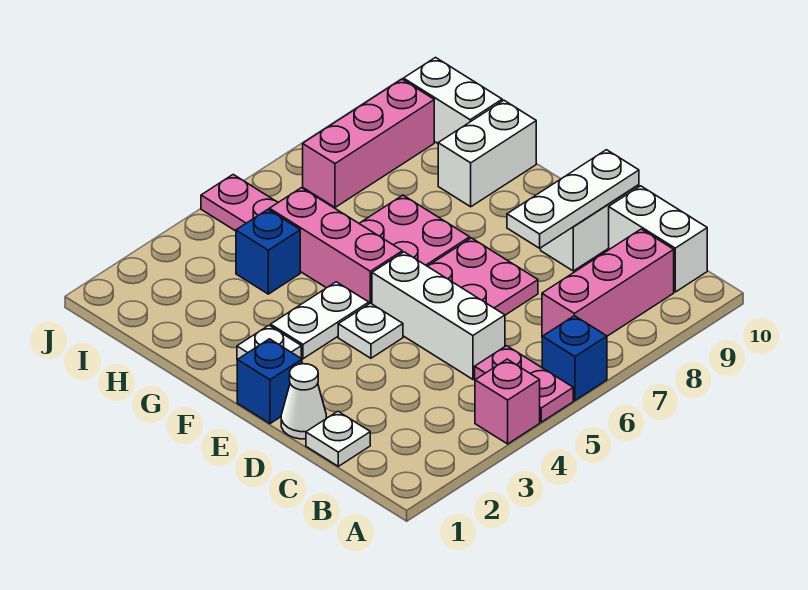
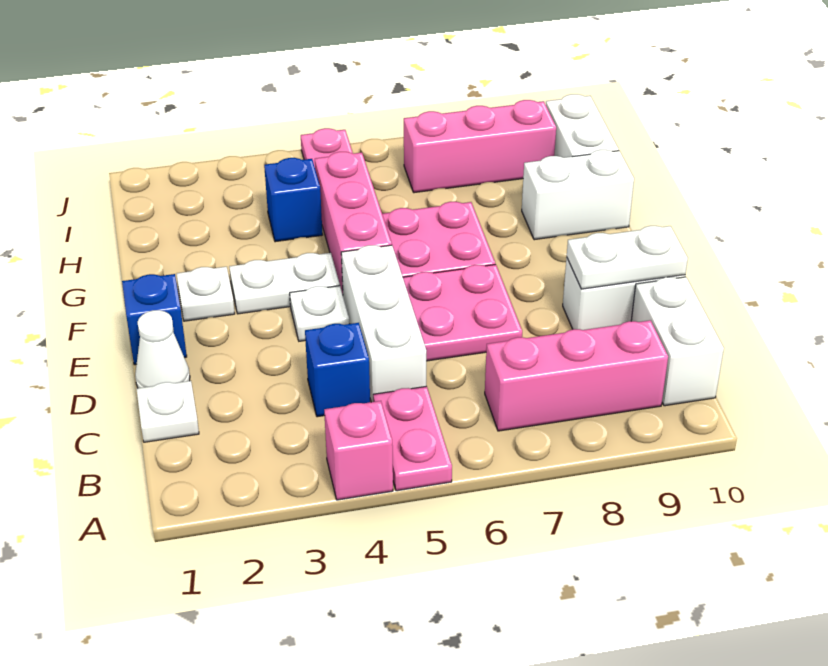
blue 1x1 brick [542,316,607,400] -> blue 1x1 brick moved to [305,323,370,417]
white 1x3 plate [507,150,639,248] -> white 1x2 plate [567,226,688,289]

